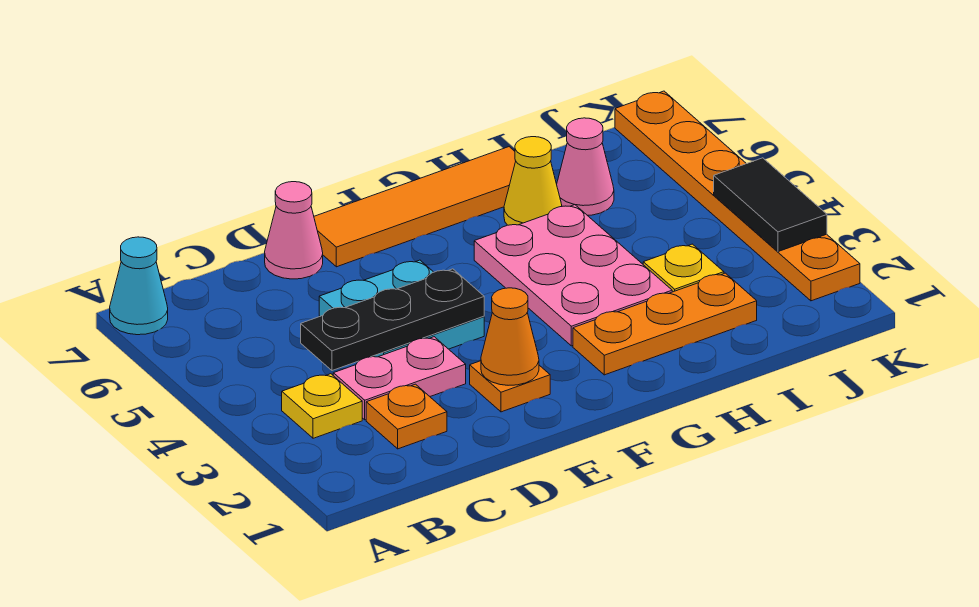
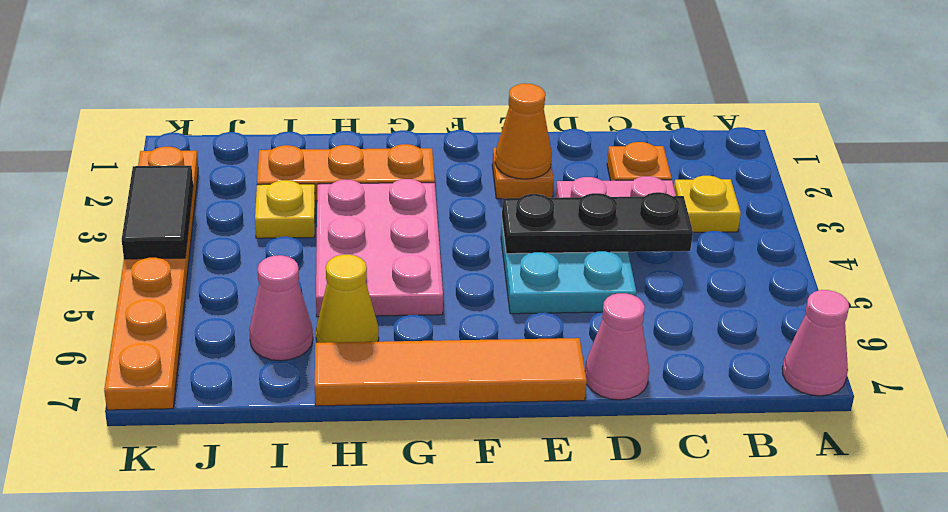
cyan 1x1 cone [110,237,168,335] -> pink 1x1 cone [782,290,849,396]

